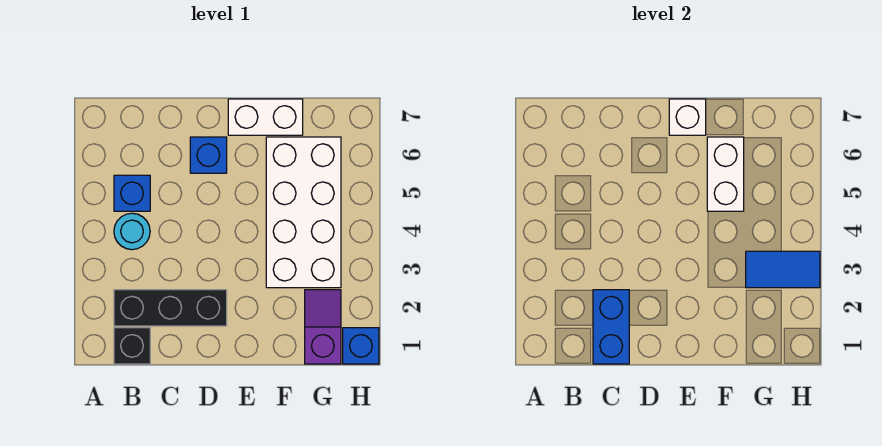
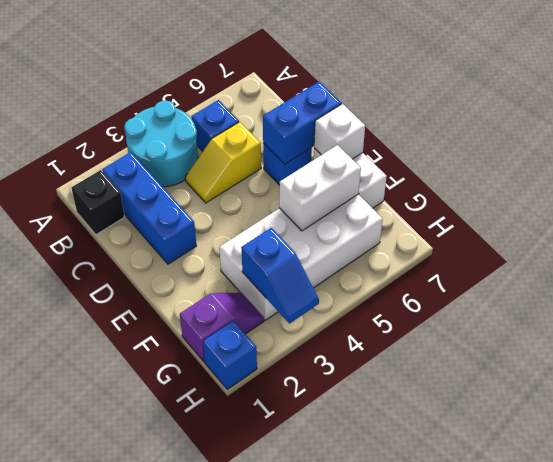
black 1x3 brick [114,290,227,326] -> blue 1x3 brick [102,152,196,264]
cyan 1x1 round brick [114,213,150,250] -> cyan 2x2 round brick [124,101,198,187]
blue 1x2 brick [593,290,629,364] -> blue 1x2 brick moved to [263,82,341,164]
none -> yellow 1x2 slope [185,122,261,203]
blue 1x2 tile [746,251,820,288] -> blue 1x2 slope [241,228,319,324]

